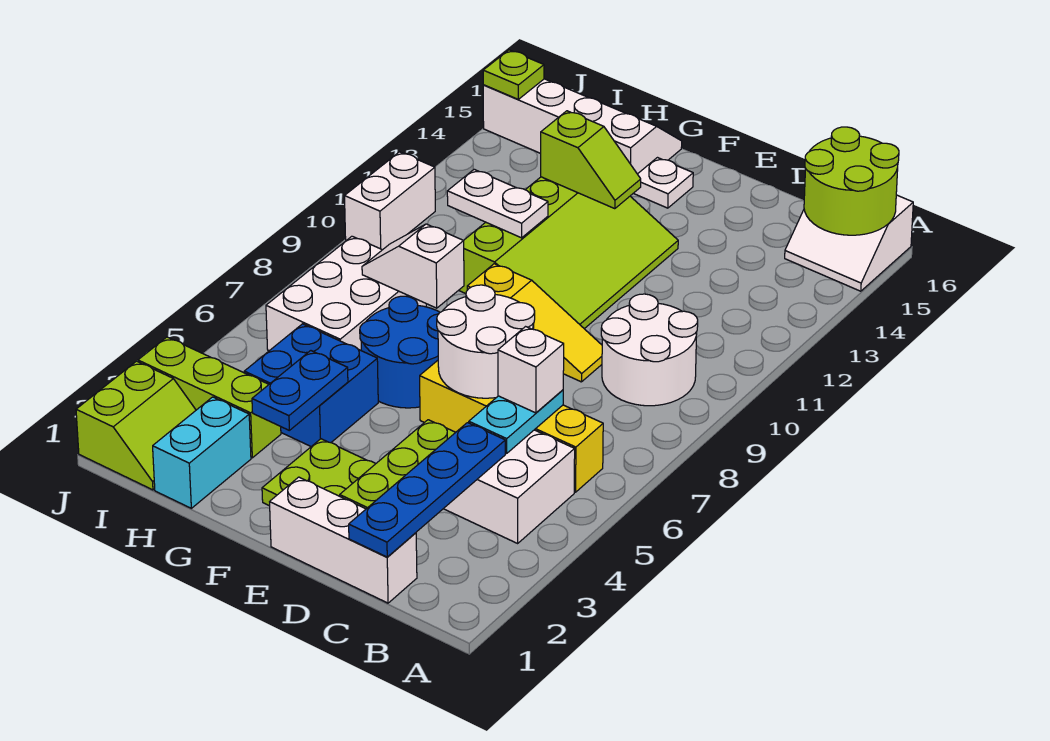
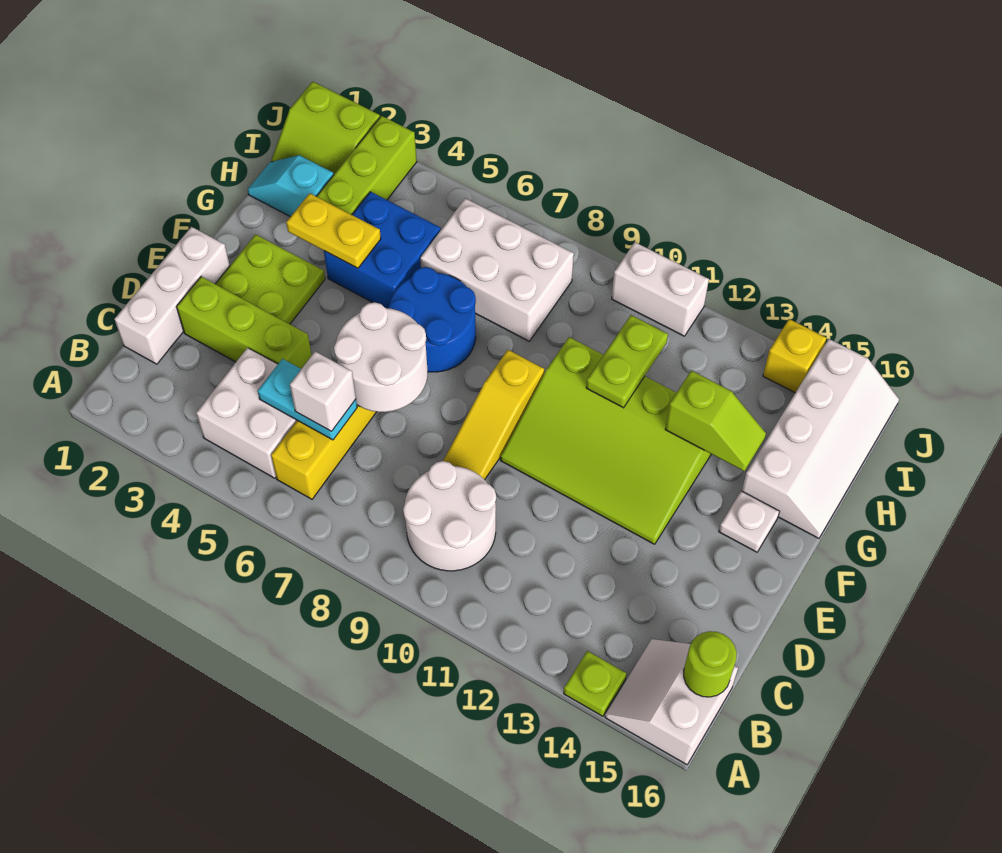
lime 2x2 round brick [804,127,899,235] -> lime 1x1 round brick [684,631,737,697]
blue 1x4 plate [349,423,505,557] -> none
lime 1x2 slope [541,111,641,209] -> lime 1x2 slope turned to [665,370,766,471]
blue 1x2 plate [252,351,348,430] -> yellow 1x2 plate [286,193,381,268]
white 1x2 slope [362,224,464,308] -> none
white 1x2 plate [447,169,548,238] -> lime 1x2 plate [586,315,668,408]
cyan 1x2 brick [153,397,251,508] -> cyan 1x2 slope [247,155,334,217]
none -> yellow 1x1 brick [763,319,826,393]
lime 1x1 plate [483,50,544,99] -> lime 1x1 plate moved to [564,651,627,716]

